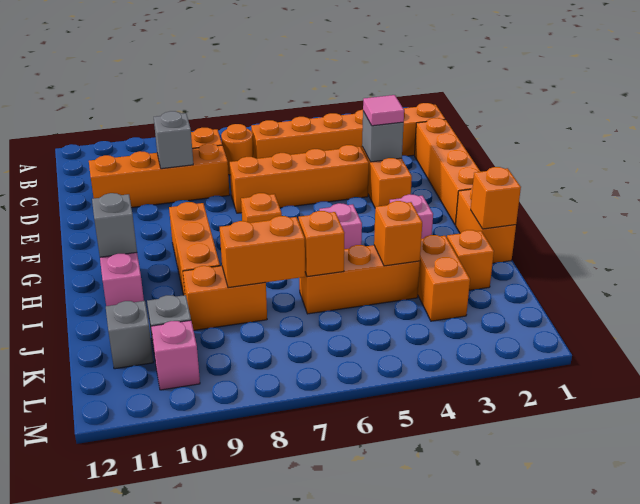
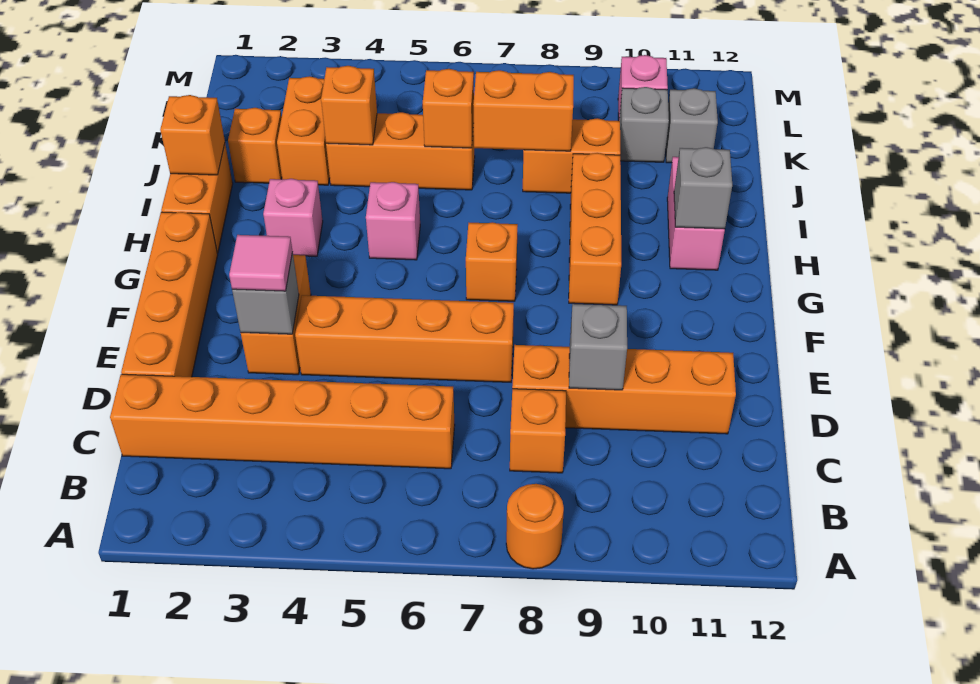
orange 1x1 round brick [221,124,253,175] -> orange 1x1 round brick moved to [506,484,564,569]

